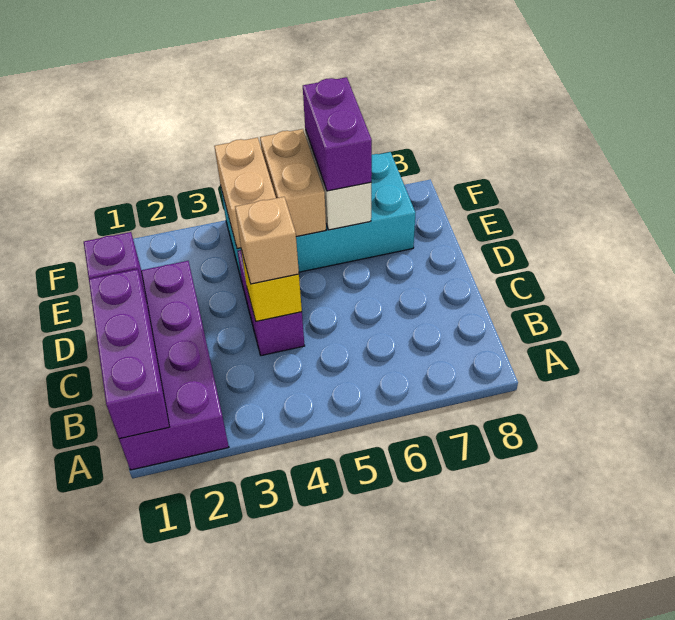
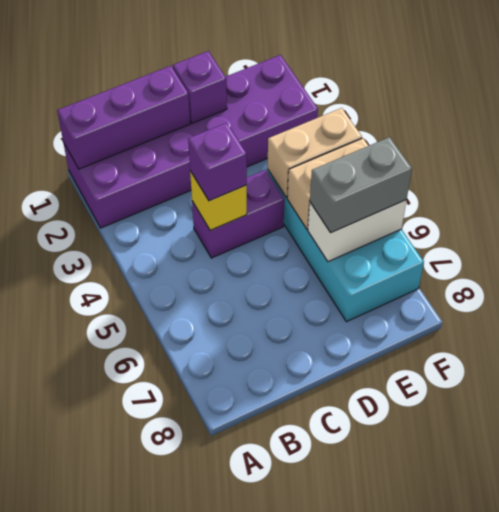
purple 2x4 brick [119,261,229,470] -> purple 2x6 brick [63,55,318,228]
tan 1x1 brick [235,197,299,284] -> purple 1x1 brick [188,123,247,201]
purple 1x2 brick [303,77,372,191] -> grey 1x2 brick [310,137,412,233]

